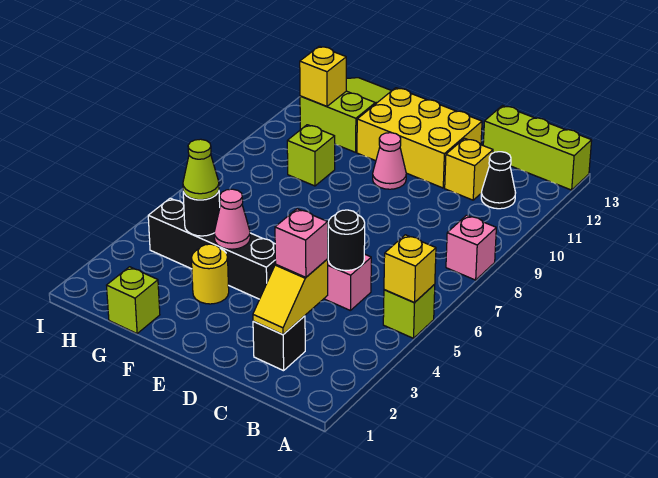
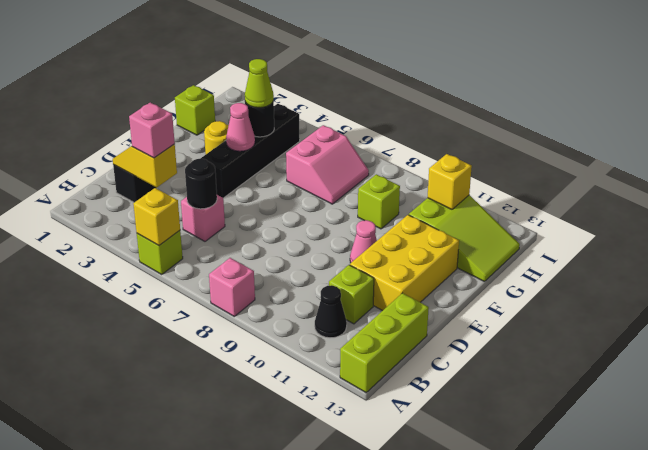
yellow 1x1 brick [445,138,493,200] -> lime 1x1 brick [329,265,374,324]
none -> pink 2x2 slope [286,125,369,204]

